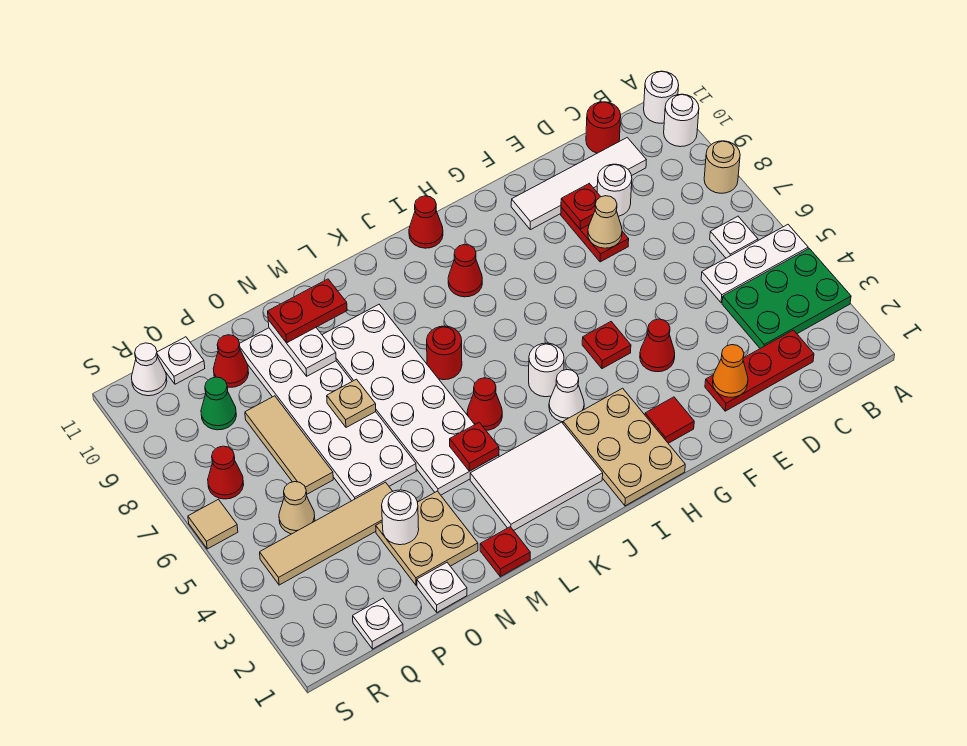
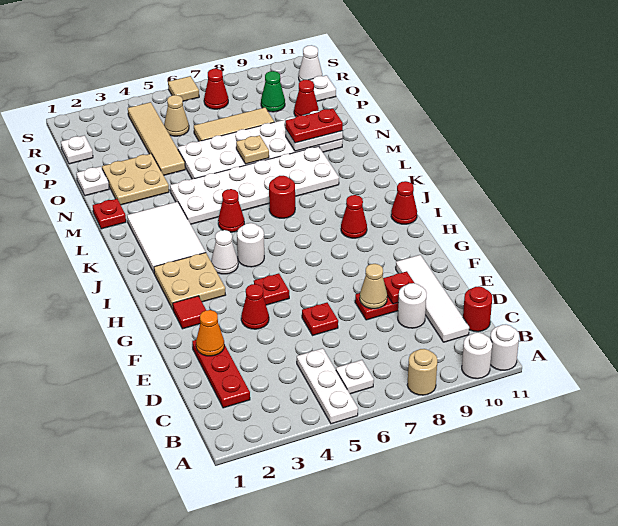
green 2x3 plate [722,249,851,348] -> none
tan 2x3 plate [563,388,685,506] -> tan 2x2 plate [154,253,225,309]
red 1x1 plate [450,422,499,471] -> red 1x1 plate moved to [302,303,338,336]
red 1x2 plate [268,279,347,343] -> red 1x2 plate turned to [285,108,343,143]
white 1x1 round brick [382,490,419,545] -> none

